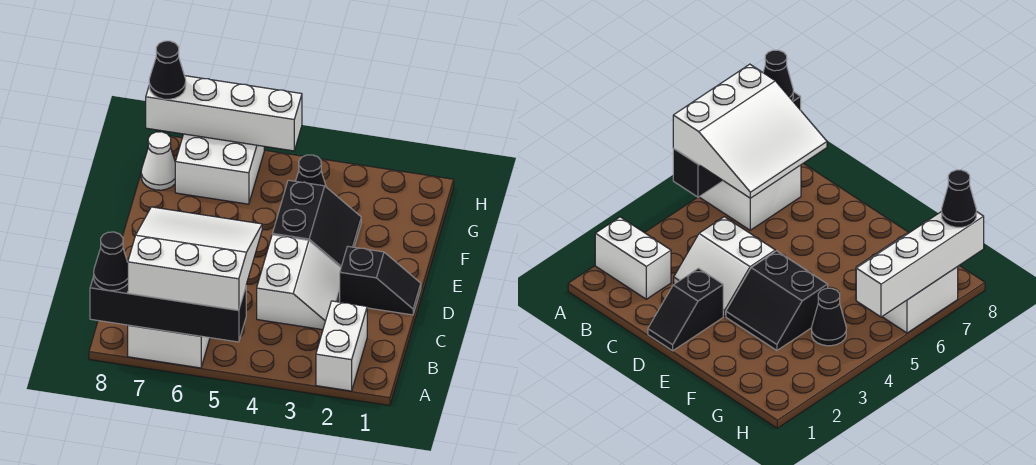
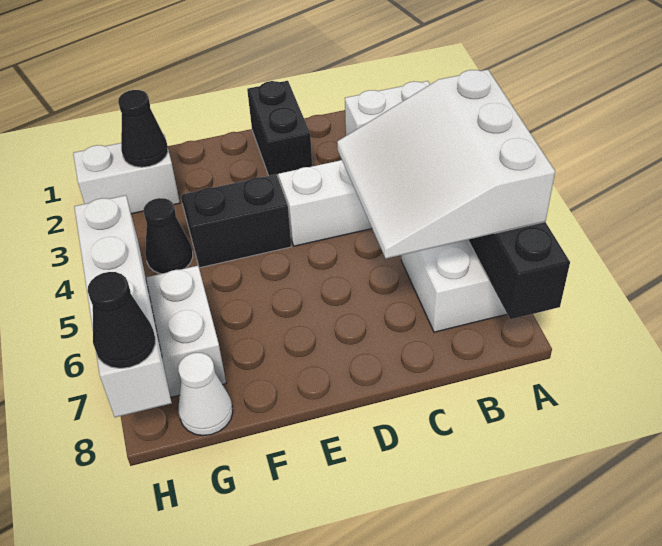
black 1x1 cone [94,232,128,290] -> black 1x1 cone moved to [118,90,168,167]
black 1x2 slope [340,246,421,315] -> black 1x2 brick [247,81,312,176]
none -> white 1x2 brick [73,135,180,214]

